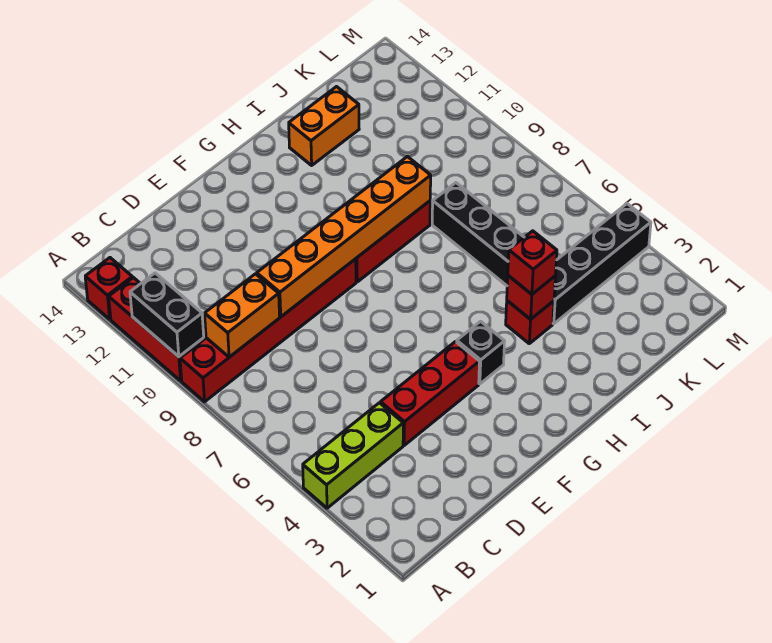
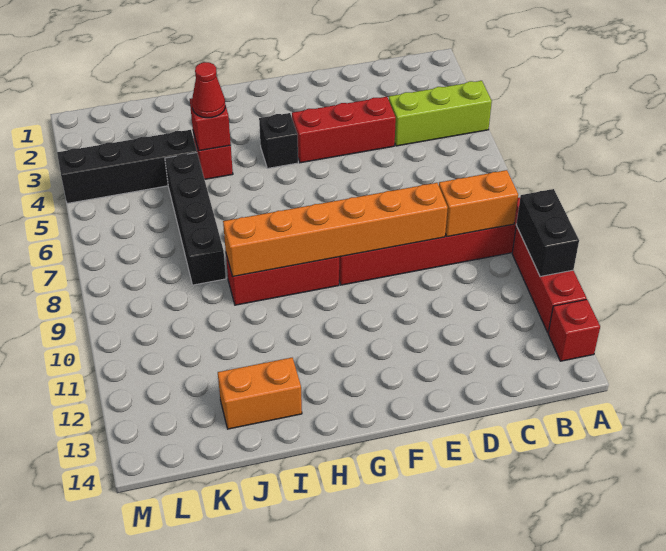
red 1x1 brick [508,231,557,294] -> red 1x1 cone [192,62,225,118]

